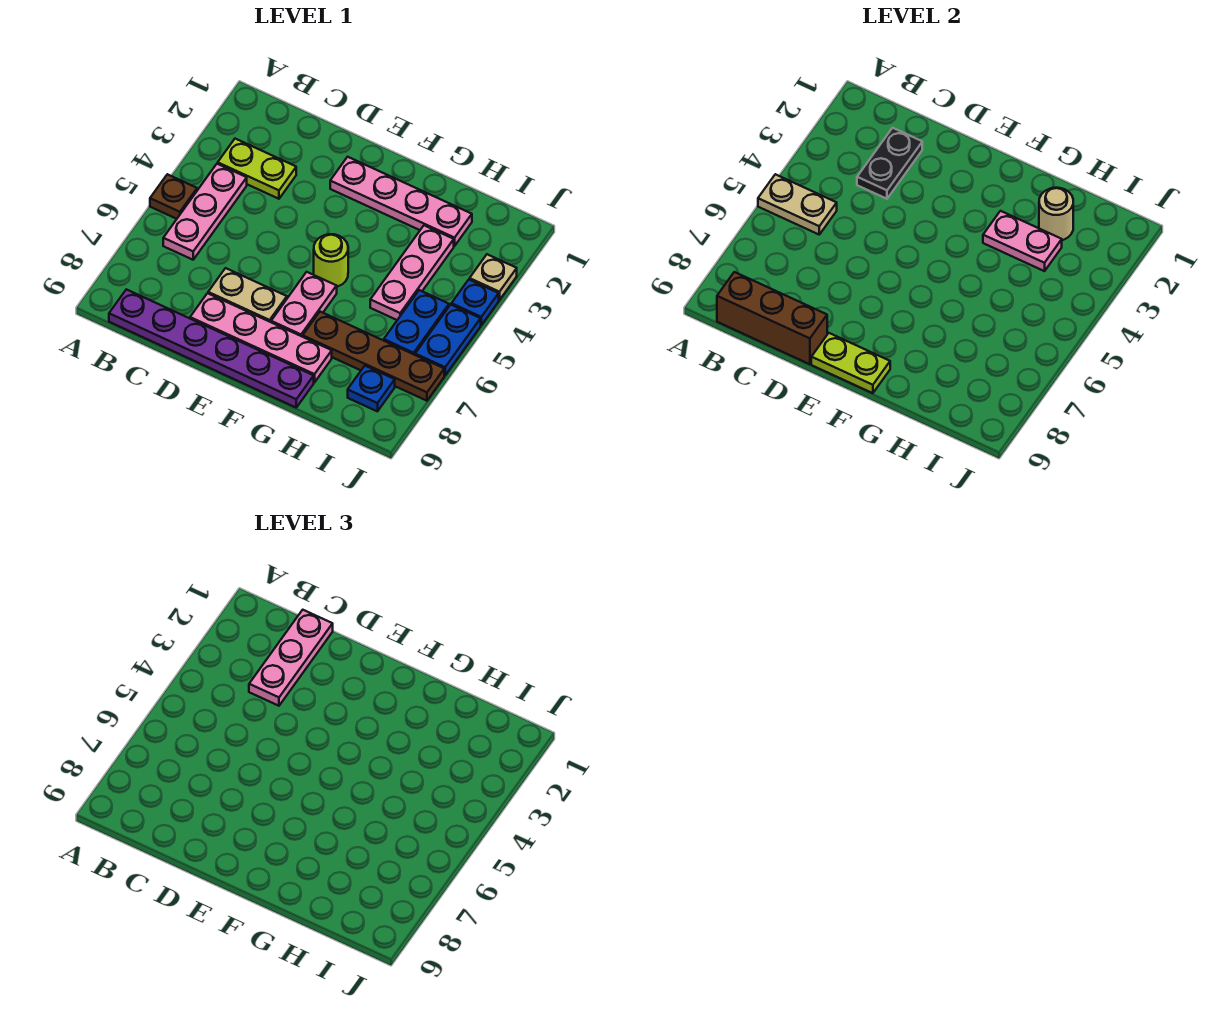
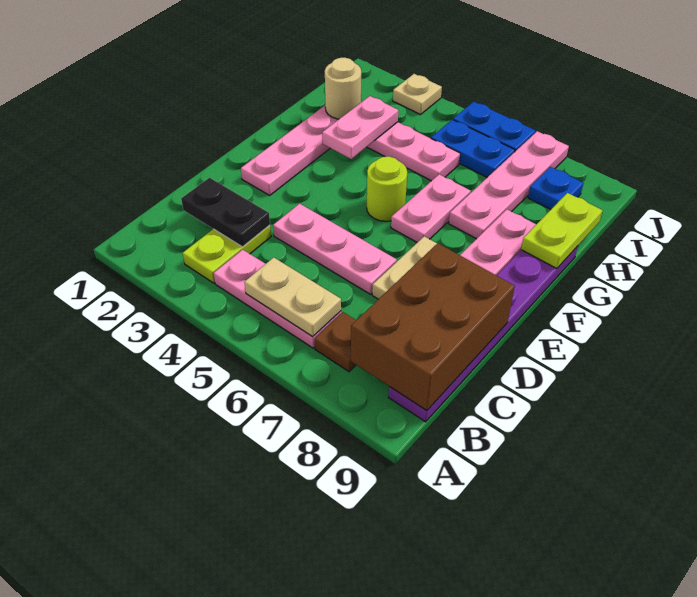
brown 1x1 plate [150,174,197,219] -> brown 1x1 plate moved to [315,312,356,372]
tan 1x2 plate [758,174,837,234] -> tan 1x2 plate turned to [244,257,341,337]
brown 1x3 brick [717,272,827,364] -> brown 2x3 brick [351,243,515,410]
pink 1x3 plate [249,610,333,706] -> pink 1x3 plate moved to [273,204,397,294]
lime 1x2 plate [811,333,890,393] -> lime 1x2 plate moved to [521,193,603,269]
pink 1x2 plate [271,272,337,337] -> pink 1x2 plate turned to [391,174,471,242]
brown 1x4 plate [303,312,444,401] -> pink 1x4 plate [449,131,569,239]
blue 1x1 plate [451,279,499,325] -> none

